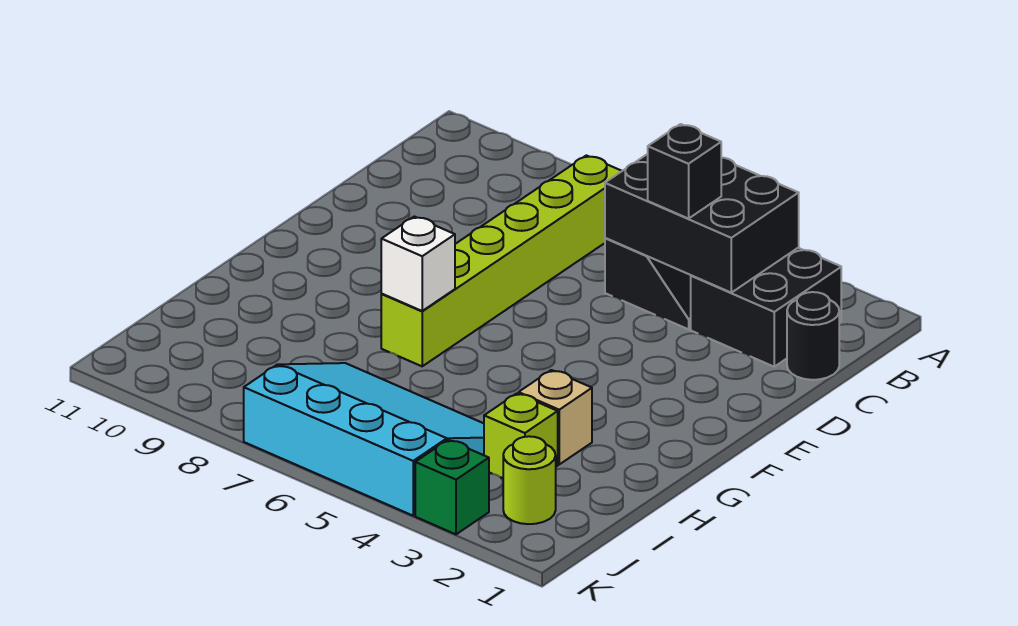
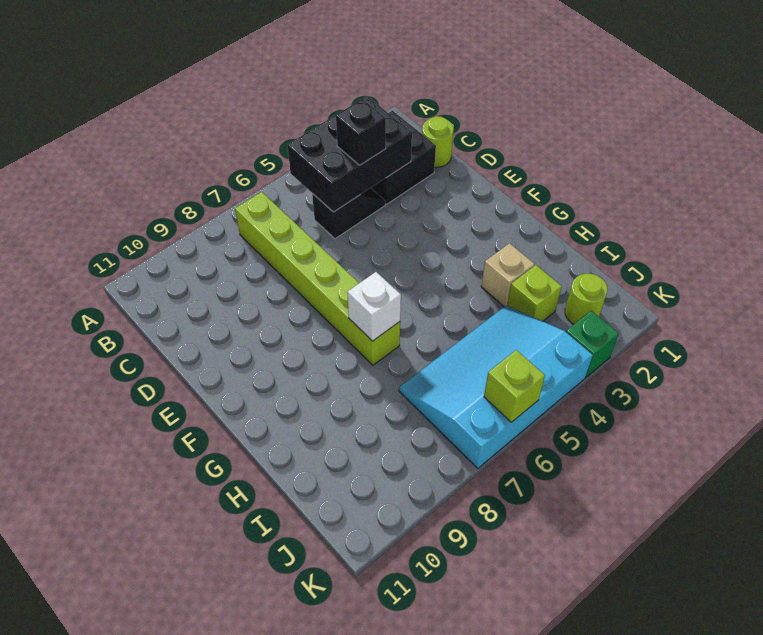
black 1x1 round brick [787,292,839,380] -> lime 1x1 round brick [422,116,454,167]
none -> lime 1x1 brick [484,350,545,422]

